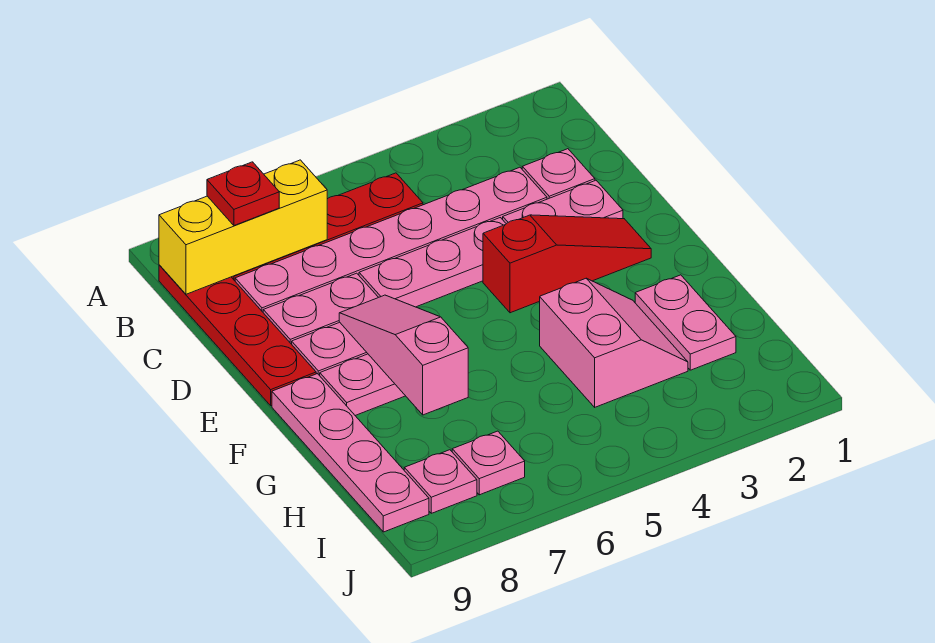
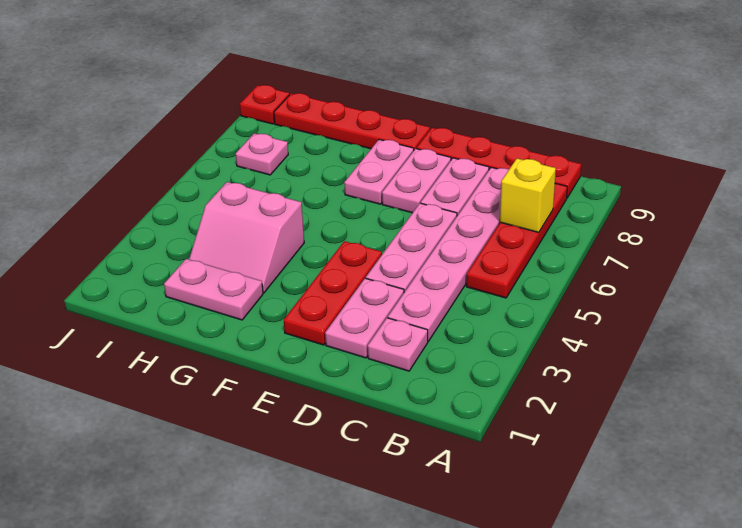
yellow 1x3 brick [159,160,327,294] -> yellow 1x1 brick [500,158,556,232]
red 1x1 plate [207,162,279,226] -> red 1x1 plate moved to [240,85,290,124]
red 1x3 slope [483,215,651,313] -> red 1x3 plate [284,241,382,345]
pink 1x3 slope [339,295,468,415] -> none
pink 1x4 plate [272,374,429,532] -> red 1x4 plate [274,93,430,150]
pink 1x1 plate [404,450,477,513] -> none

